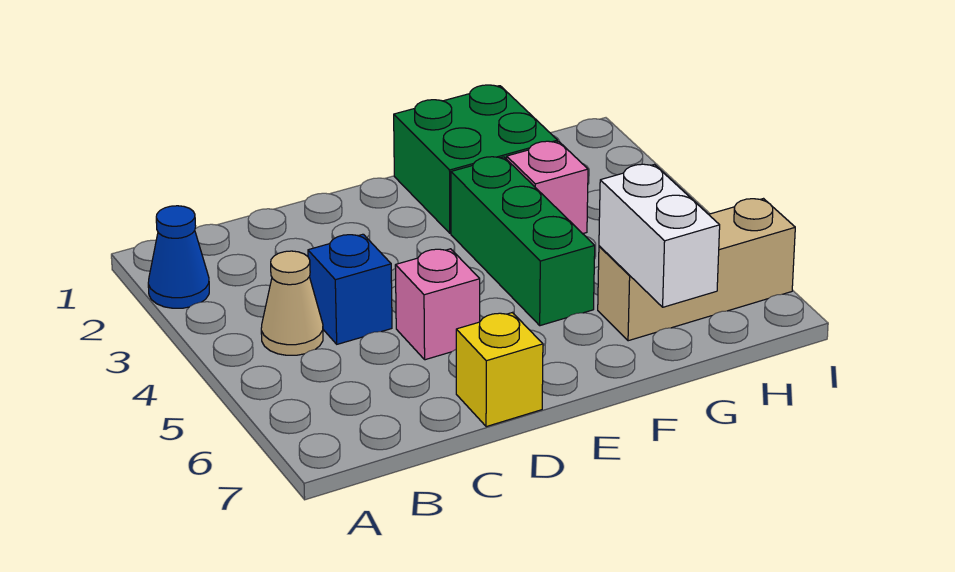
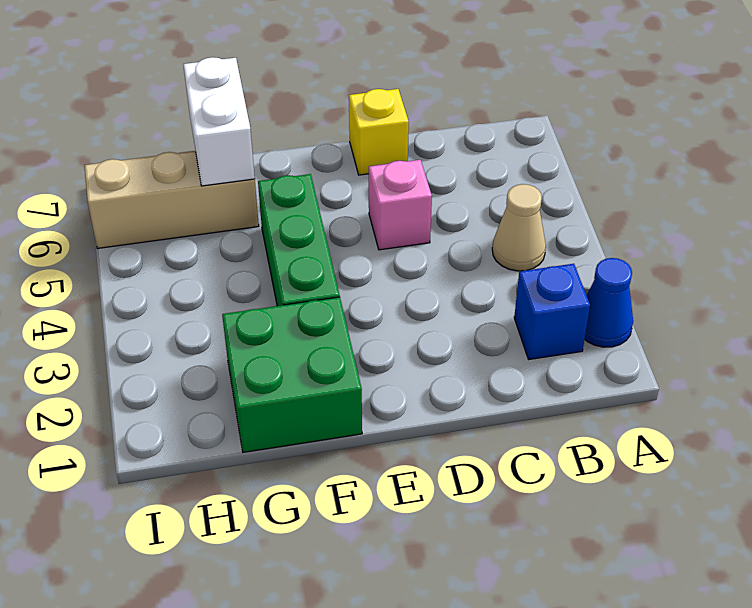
blue 1x1 brick [308,234,392,344] -> blue 1x1 brick moved to [514,264,590,359]
pink 1x1 brick [507,141,588,234] -> none

